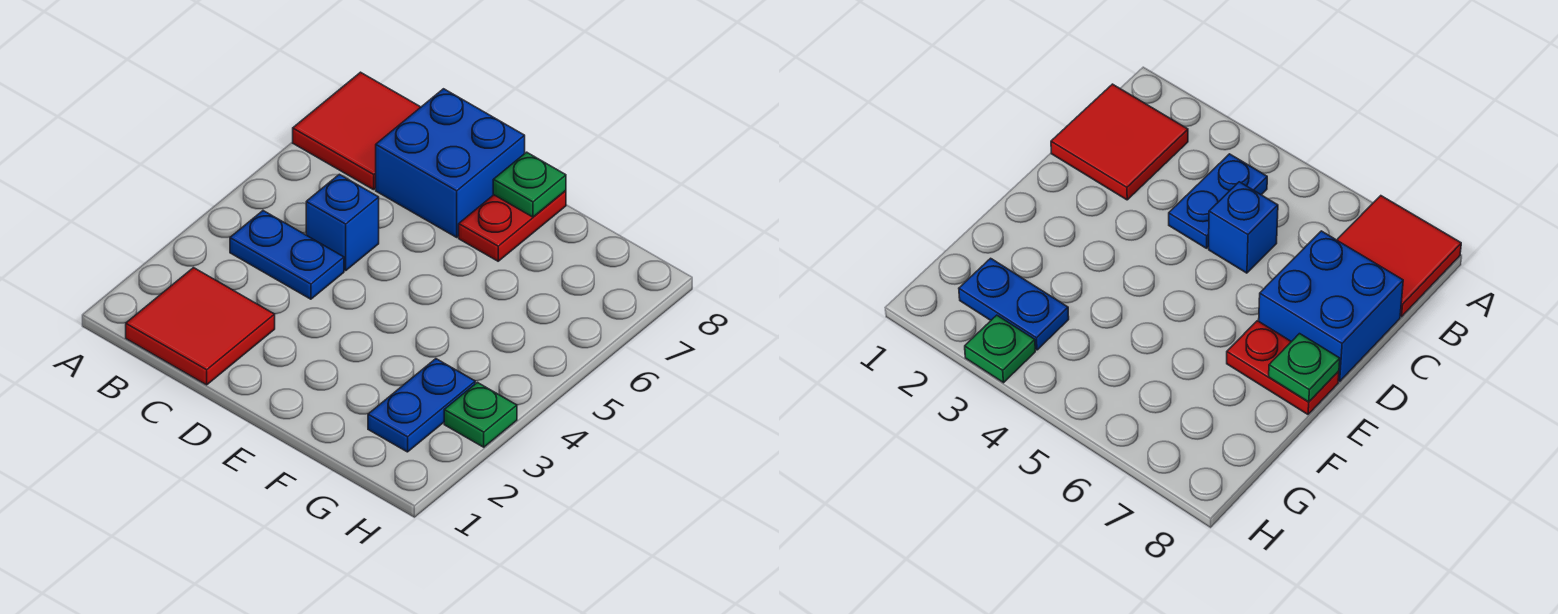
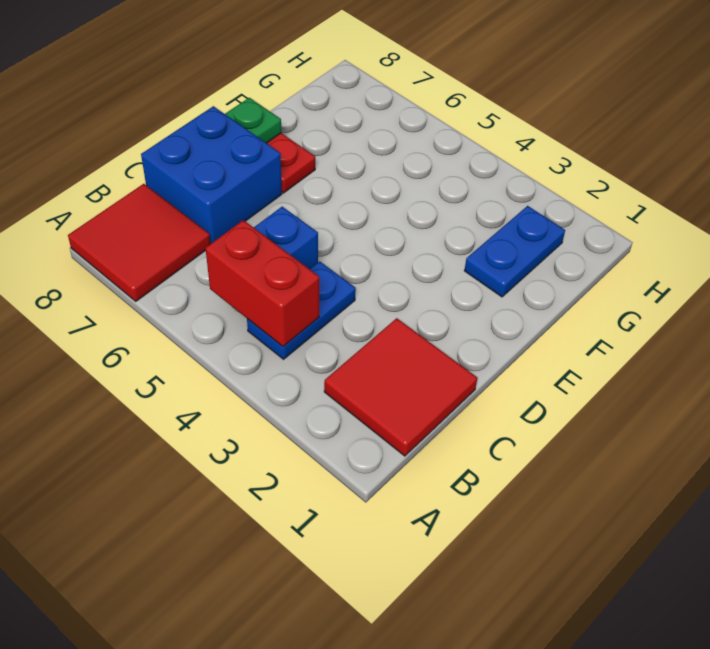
none -> red 1x2 brick [205,220,319,347]
blue 1x2 plate [368,359,475,452] -> blue 1x2 plate turned to [464,206,565,297]
green 1x1 plate [444,383,517,447] -> none

